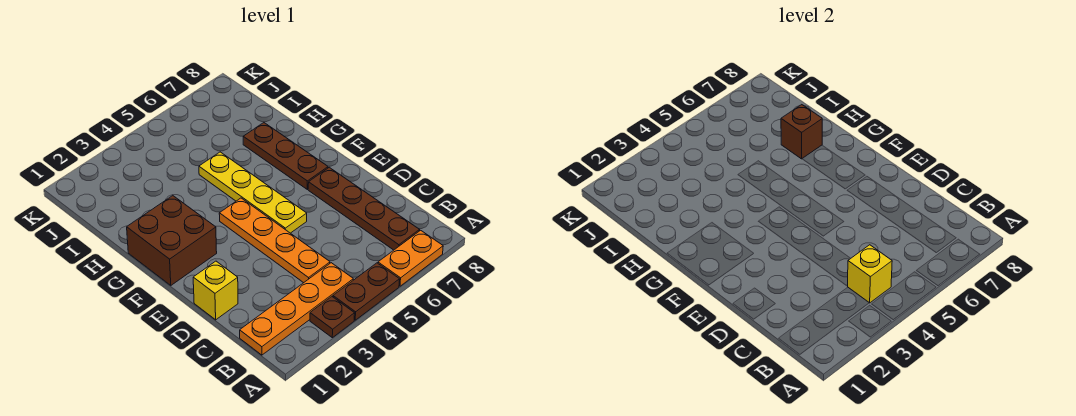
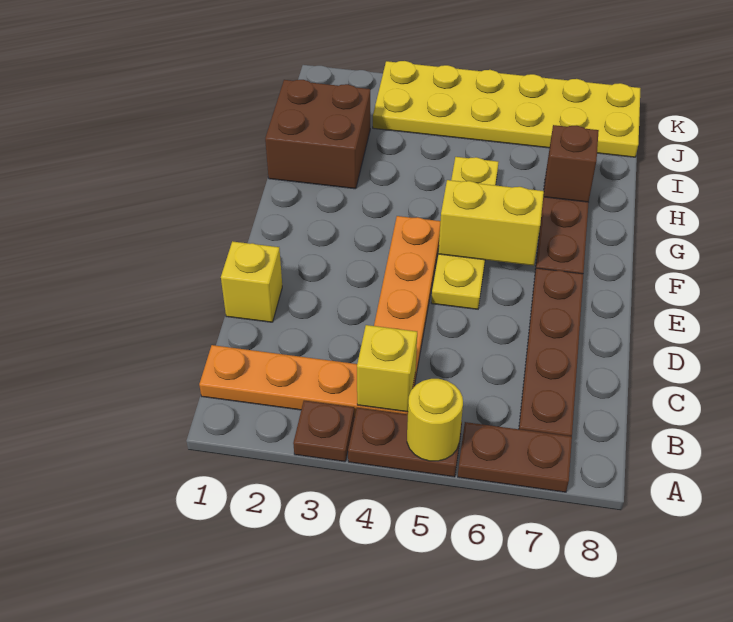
none -> yellow 1x1 round brick [407,379,463,461]
orange 1x2 plate [378,230,443,286] -> brown 1x2 plate [458,422,572,492]
brown 2x2 brick [127,196,217,285] -> brown 2x2 brick moved to [265,80,370,189]
none -> yellow 1x2 brick [438,180,544,266]
none -> yellow 2x6 plate [373,61,641,157]

